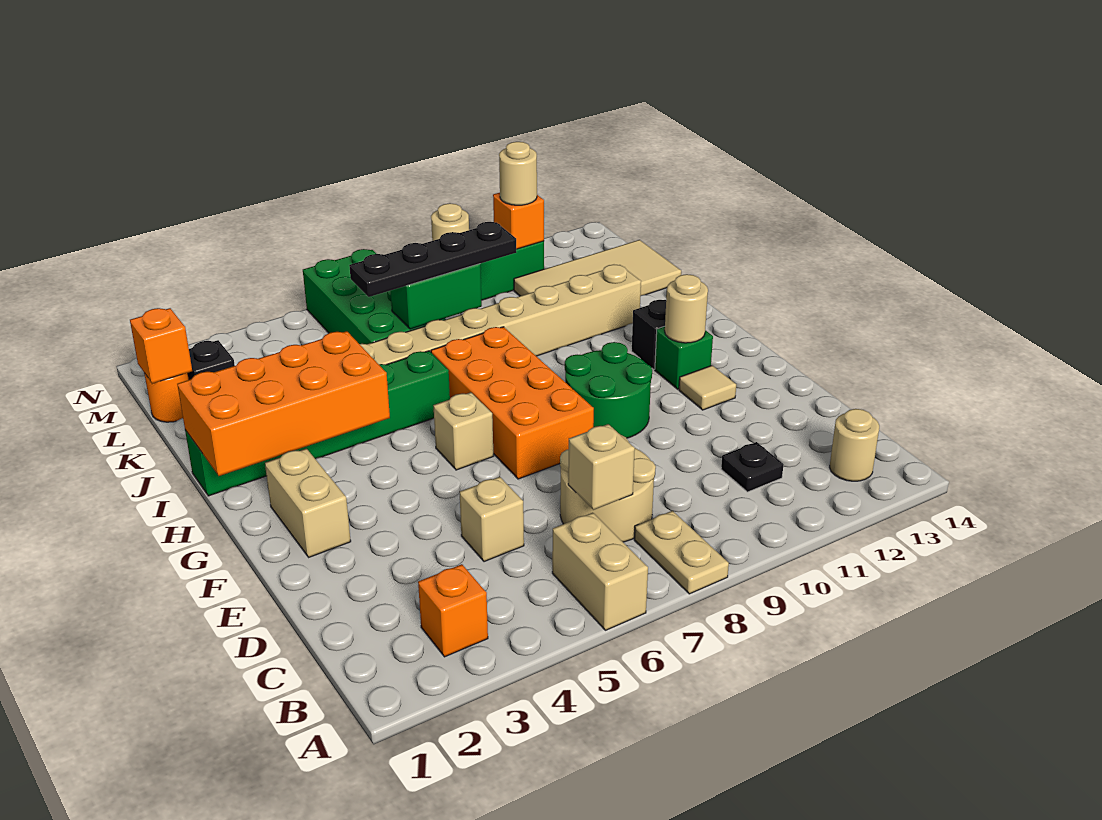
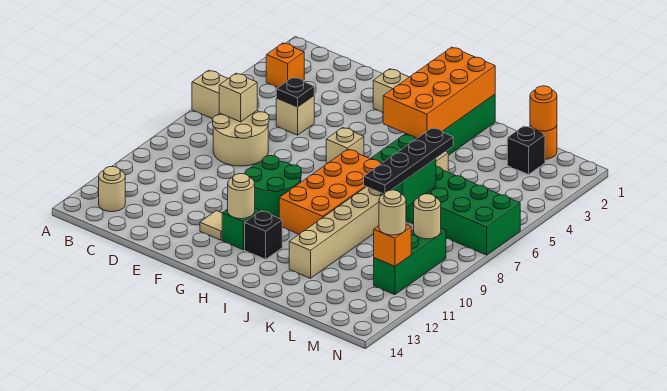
tan 1x2 plate [634,511,729,594] -> none
black 1x1 plate [721,442,784,492] -> black 1x1 plate moved to [276,77,314,107]
orange 2x4 brick [431,327,594,479] -> orange 2x4 brick turned to [279,149,381,234]
tan 2x4 tile [514,240,681,296] -> none
orange 1x1 brick [130,308,192,384] -> orange 1x1 round brick [530,86,557,131]

